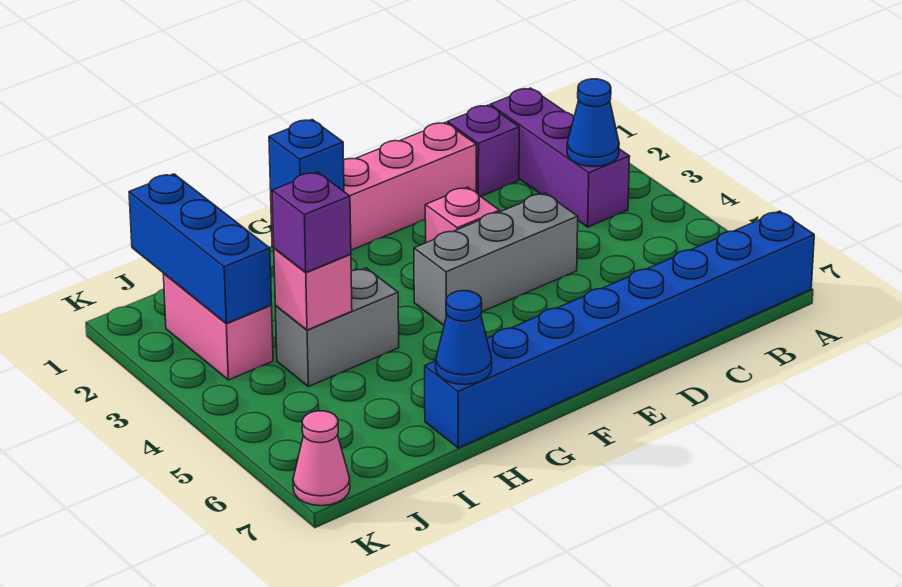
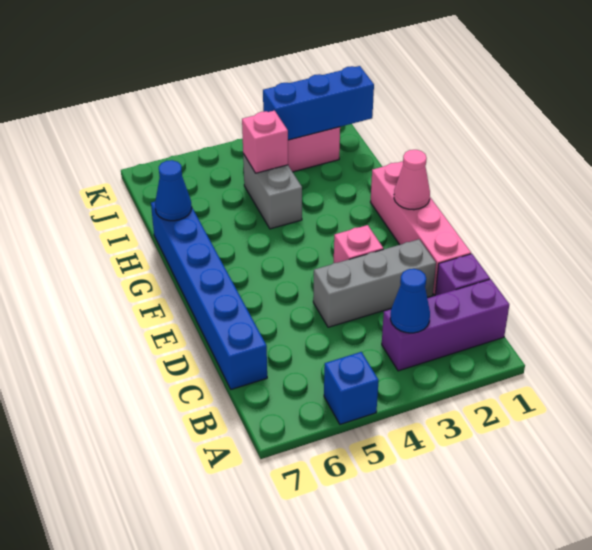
blue 1x8 brick [425,211,814,448] -> blue 1x6 brick [151,202,267,389]
grey 1x3 brick [414,193,578,325] -> grey 1x3 brick turned to [313,239,436,327]
blue 1x1 brick [269,120,344,193] -> blue 1x1 brick moved to [324,352,379,424]
purple 1x1 brick [272,172,351,272] -> none
pink 1x1 cone [293,411,350,506] -> pink 1x1 cone moved to [394,150,430,210]

